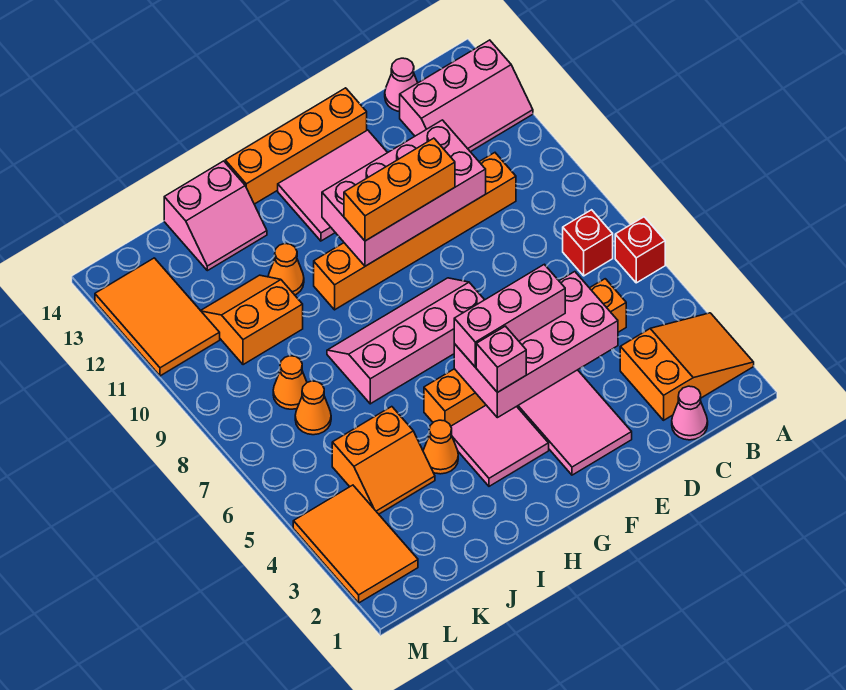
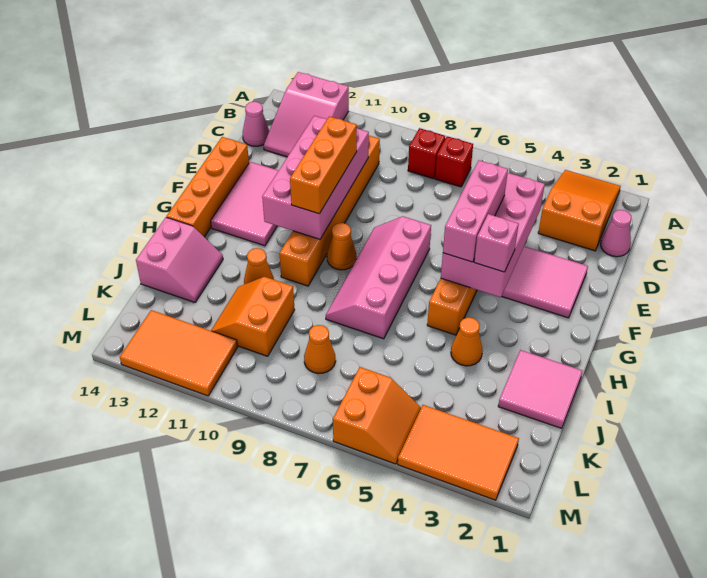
red 1x1 brick [615,217,665,283] -> red 1x1 brick moved to [408,128,445,179]
pink 2x3 slope [400,40,533,152] -> pink 2x3 slope turned to [264,72,349,157]
pink 2x2 tile [451,405,549,486] -> pink 2x2 tile moved to [498,350,582,428]
orange 2x2 slope [332,407,435,514] -> orange 2x2 slope moved to [333,367,421,464]
orange 1x1 cone [295,381,331,435] -> orange 1x1 cone moved to [327,223,356,270]

